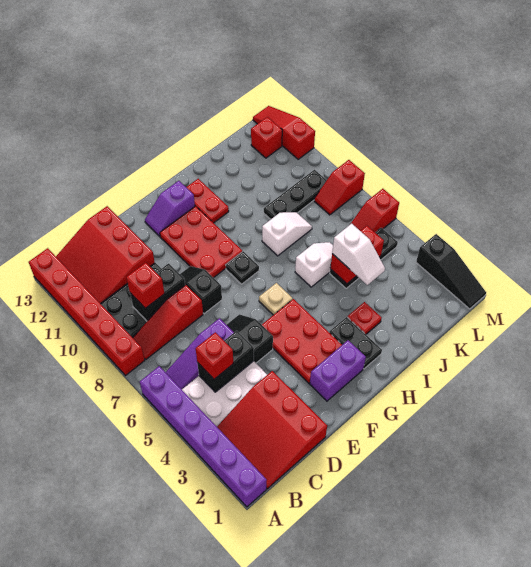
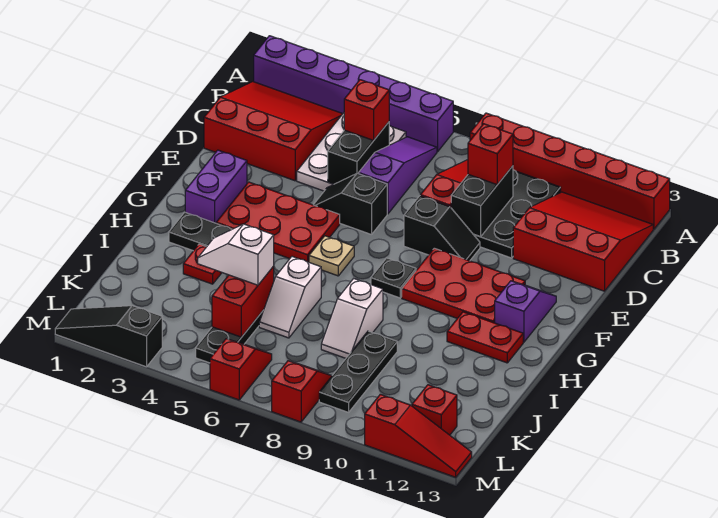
black 1x2 slope [227,314,273,363] -> black 1x2 slope turned to [314,173,387,235]

